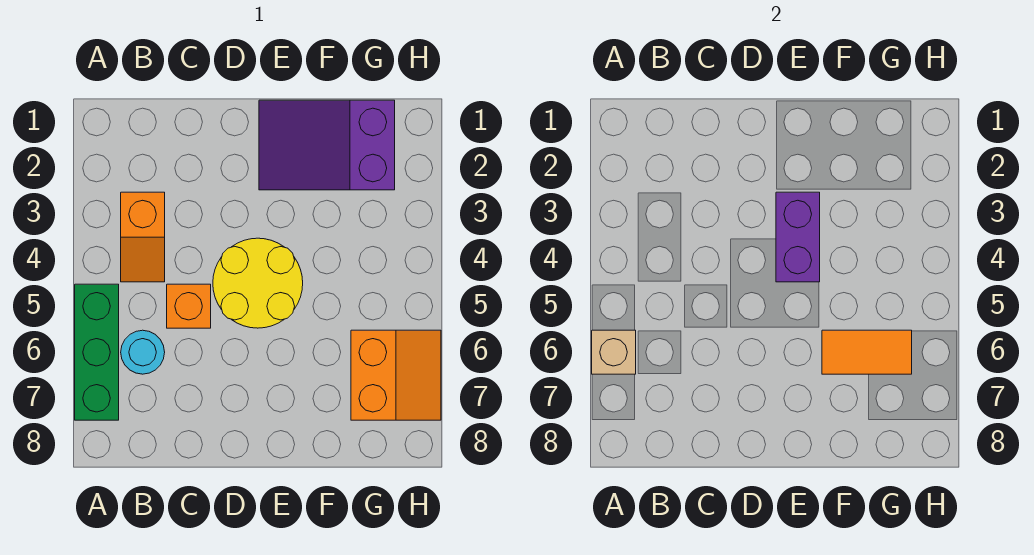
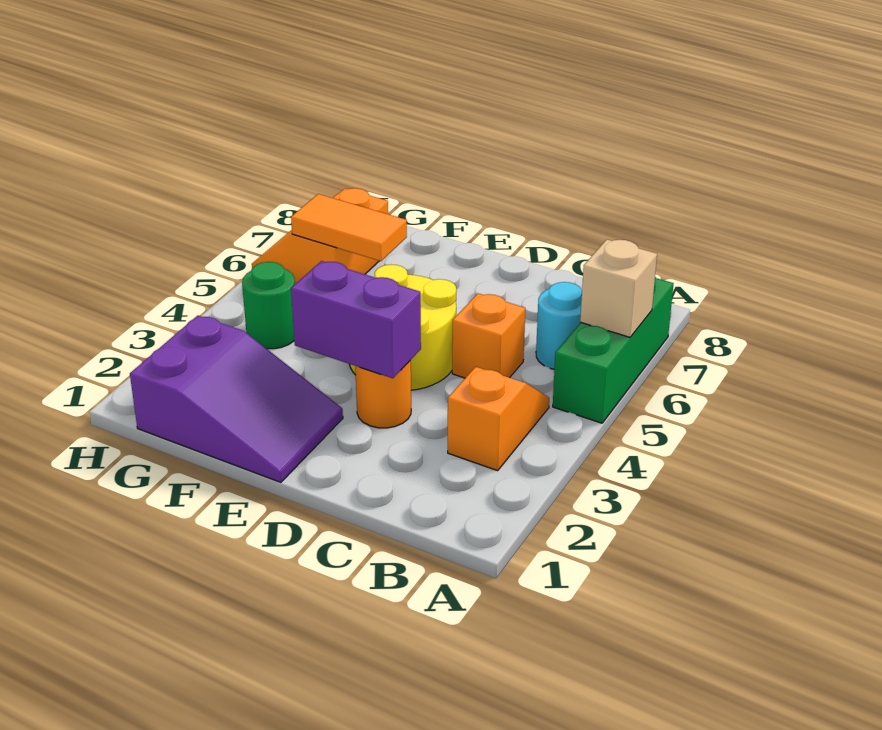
none -> orange 1x1 round brick [355,360,411,428]
purple 1x2 brick [776,192,820,282] -> purple 1x2 brick turned to [291,261,421,378]
none -> green 1x1 round brick [242,262,295,349]

